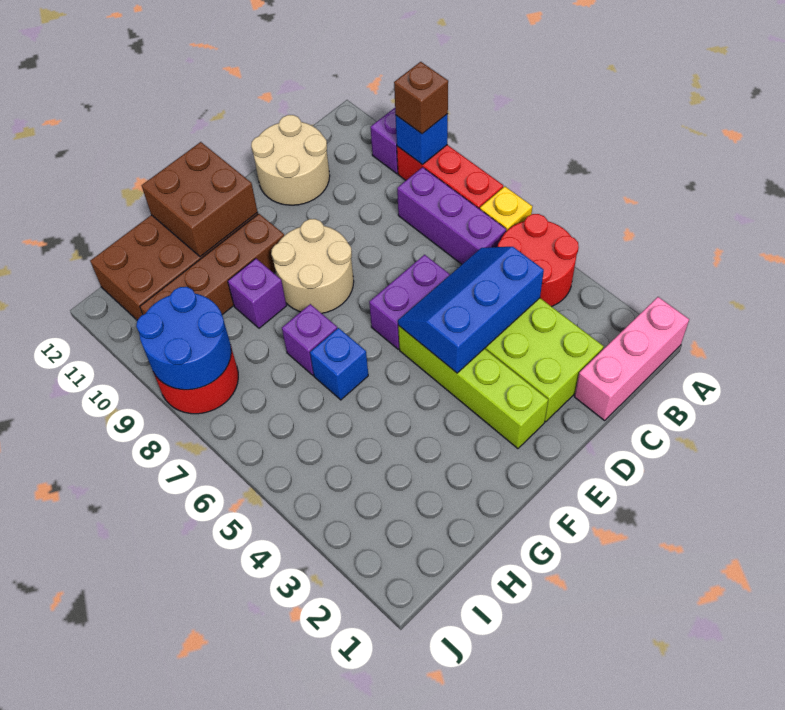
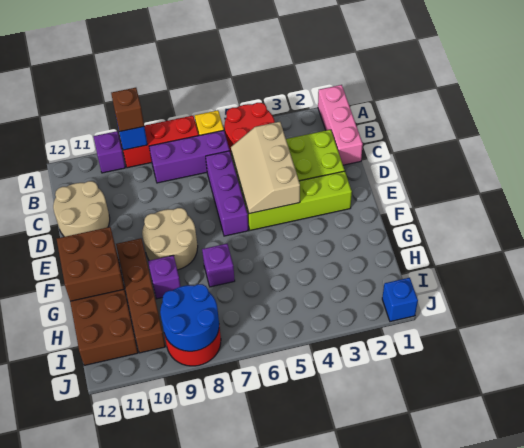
blue 2x3 slope [398,247,544,373] -> tan 2x3 slope [231,122,300,214]
purple 1x2 brick [369,255,450,349] -> purple 1x3 brick [206,151,249,236]
blue 1x1 brick [310,328,368,400] -> blue 1x1 brick moved to [382,278,418,322]

